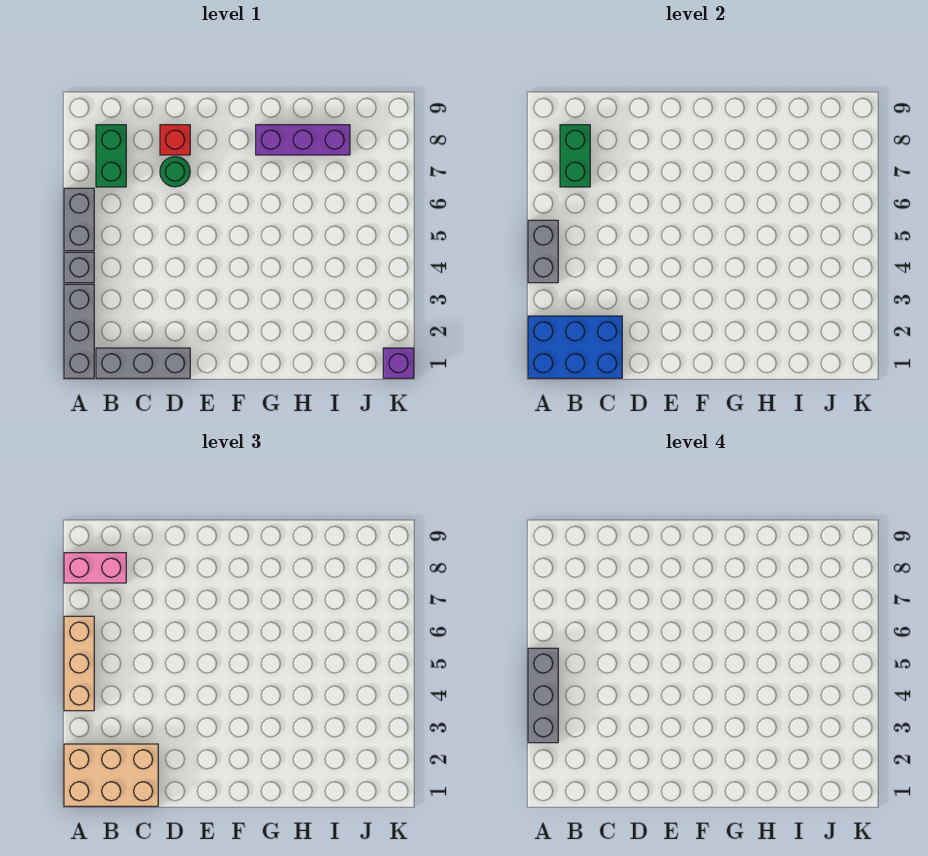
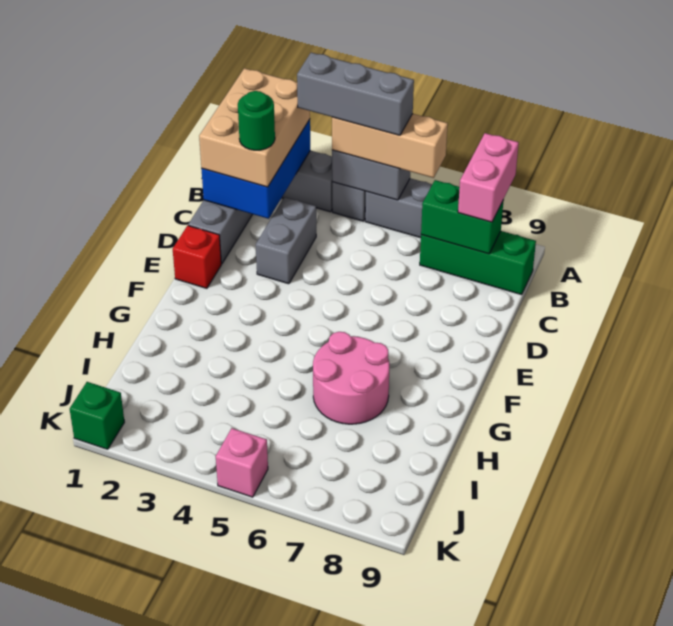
green 1x2 brick [96,125,126,187] -> green 1x3 brick [420,231,536,295]
none -> grey 1x2 brick [256,197,316,284]
green 1x1 round brick [160,157,190,187] -> green 1x1 round brick moved to [238,91,275,150]
red 1x1 brick [160,125,190,155] -> red 1x1 brick moved to [173,226,221,288]
none -> pink 2x2 round brick [313,332,389,424]
purple 1x3 brick [256,125,350,155] -> none
purple 1x1 brick [383,348,414,378] -> green 1x1 brick [70,382,124,449]
none -> pink 1x1 brick [216,428,268,497]

